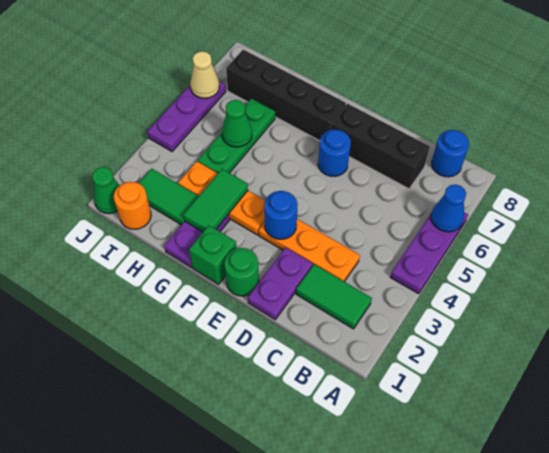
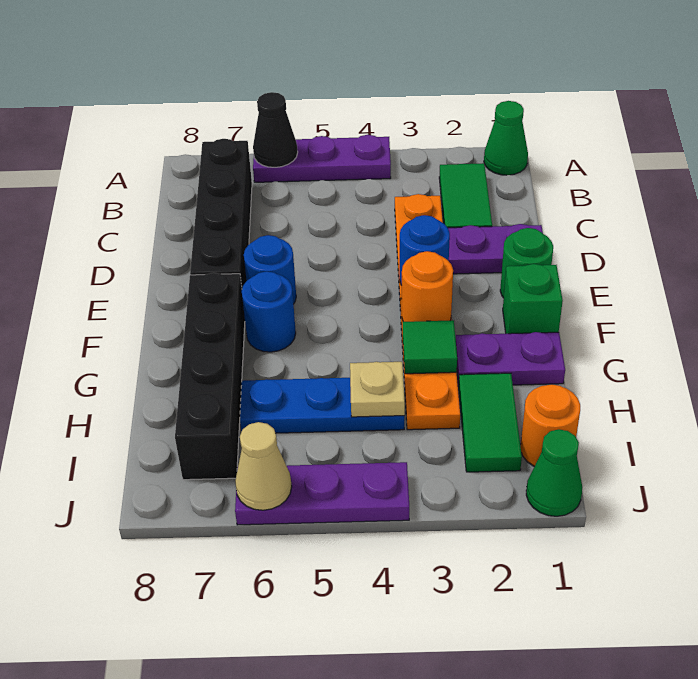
blue 1x1 cone [431,184,466,232] -> black 1x1 cone [253,92,298,167]
blue 1x1 round brick [432,130,469,177] -> blue 1x1 round brick moved to [242,271,296,352]
black 1x3 brick [331,103,430,189] -> black 1x4 brick [190,139,252,288]
none -> orange 1x1 round brick [402,251,453,322]
green 1x2 tile [184,169,248,232] -> green 1x1 tile [403,320,457,374]
green 1x3 plate [198,98,275,173] -> blue 1x3 plate [240,378,404,433]
none -> tan 1x1 plate [350,362,405,417]
green 1x1 cone [222,100,252,147] -> green 1x1 cone moved to [484,101,528,175]

